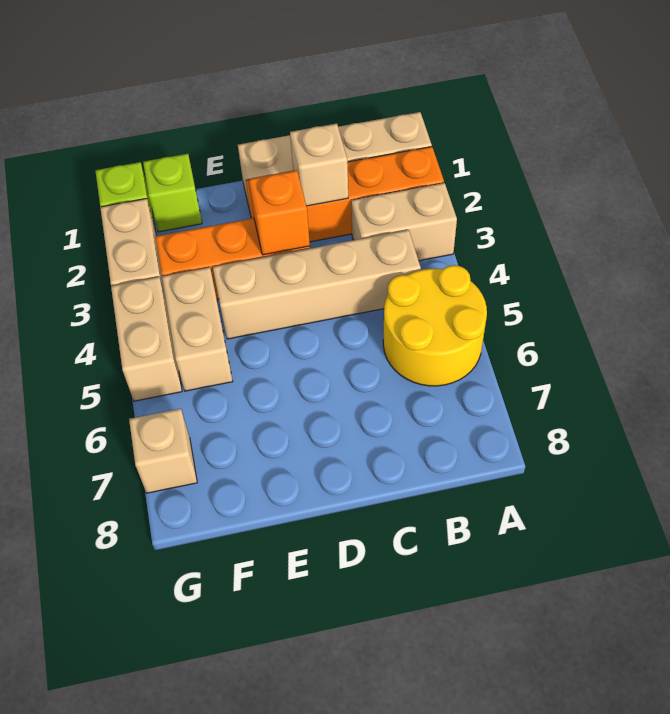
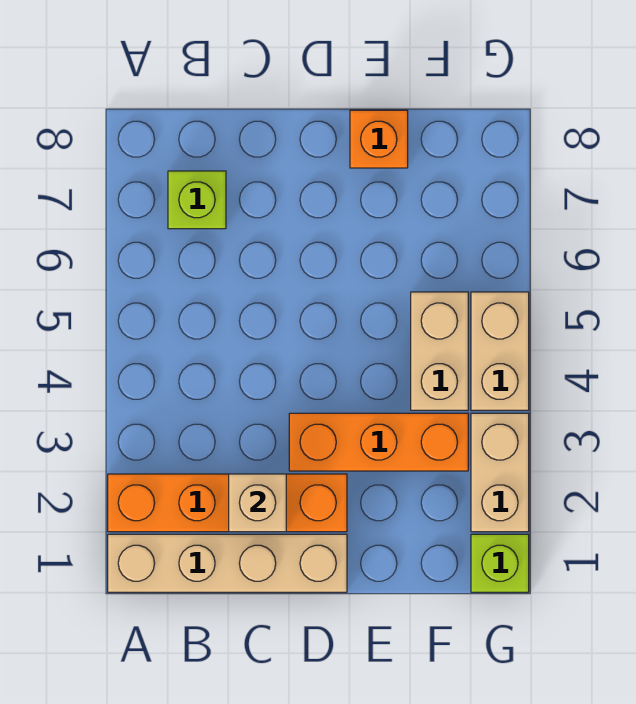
tan 1x2 brick [351,183,457,261] -> none
yellow 2x2 round brick [383,265,487,386] -> none
tan 1x4 brick [213,230,421,339] -> none
orange 1x1 brick [249,170,310,255] -> orange 1x1 brick moved to [350,110,408,168]
lime 1x1 brick [143,154,202,232] -> lime 1x1 brick moved to [168,171,226,229]
tan 1x1 brick [129,409,197,493] -> none

